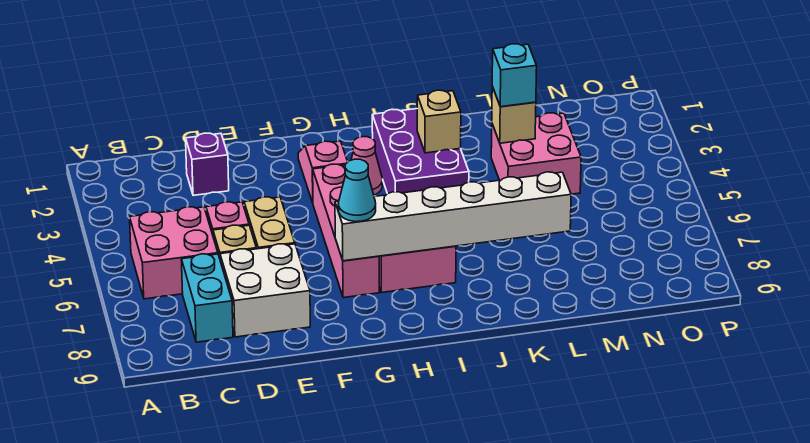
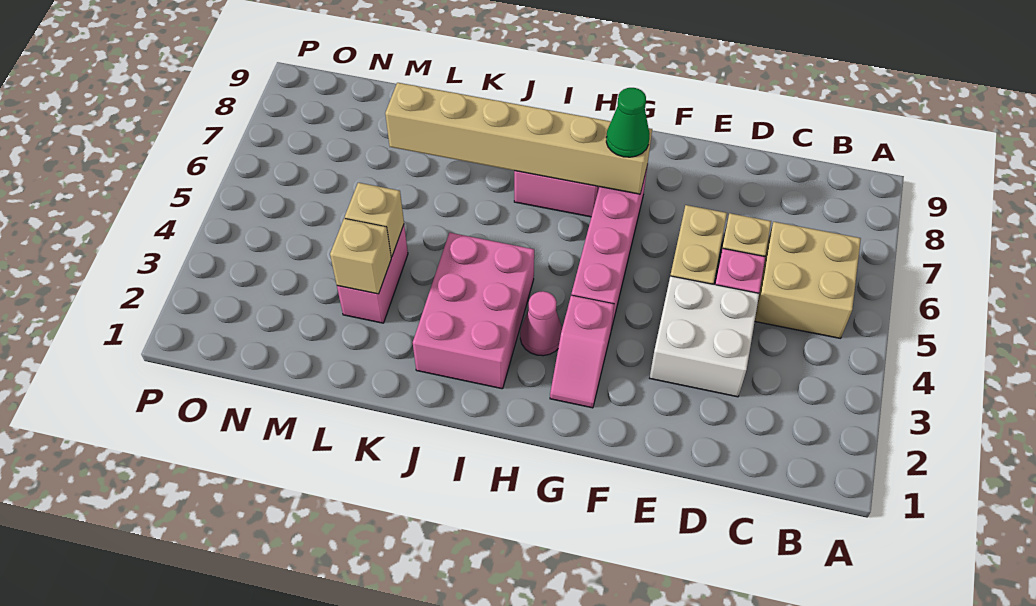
pink 2x2 brick [130,207,218,299] -> tan 2x2 brick [755,222,861,338]
cyan 1x2 brick [181,254,233,342] -> none
purple 1x1 brick [186,133,229,195] -> none
white 2x2 brick [220,244,310,337] -> white 2x2 brick moved to [650,276,759,397]
white 1x6 brick [335,172,571,261] -> tan 1x6 brick [385,83,652,194]
cyan 1x1 cone [338,159,376,222] -> green 1x1 cone [606,88,650,157]
purple 2x3 brick [372,109,469,194] -> pink 2x3 brick [412,233,534,389]
tan 1x1 brick [417,90,461,153] -> tan 1x1 brick moved to [345,183,404,257]
pink 2x2 brick [491,113,581,194] -> pink 1x2 brick [337,225,408,323]
cyan 1x1 brick [492,44,537,107] -> none

